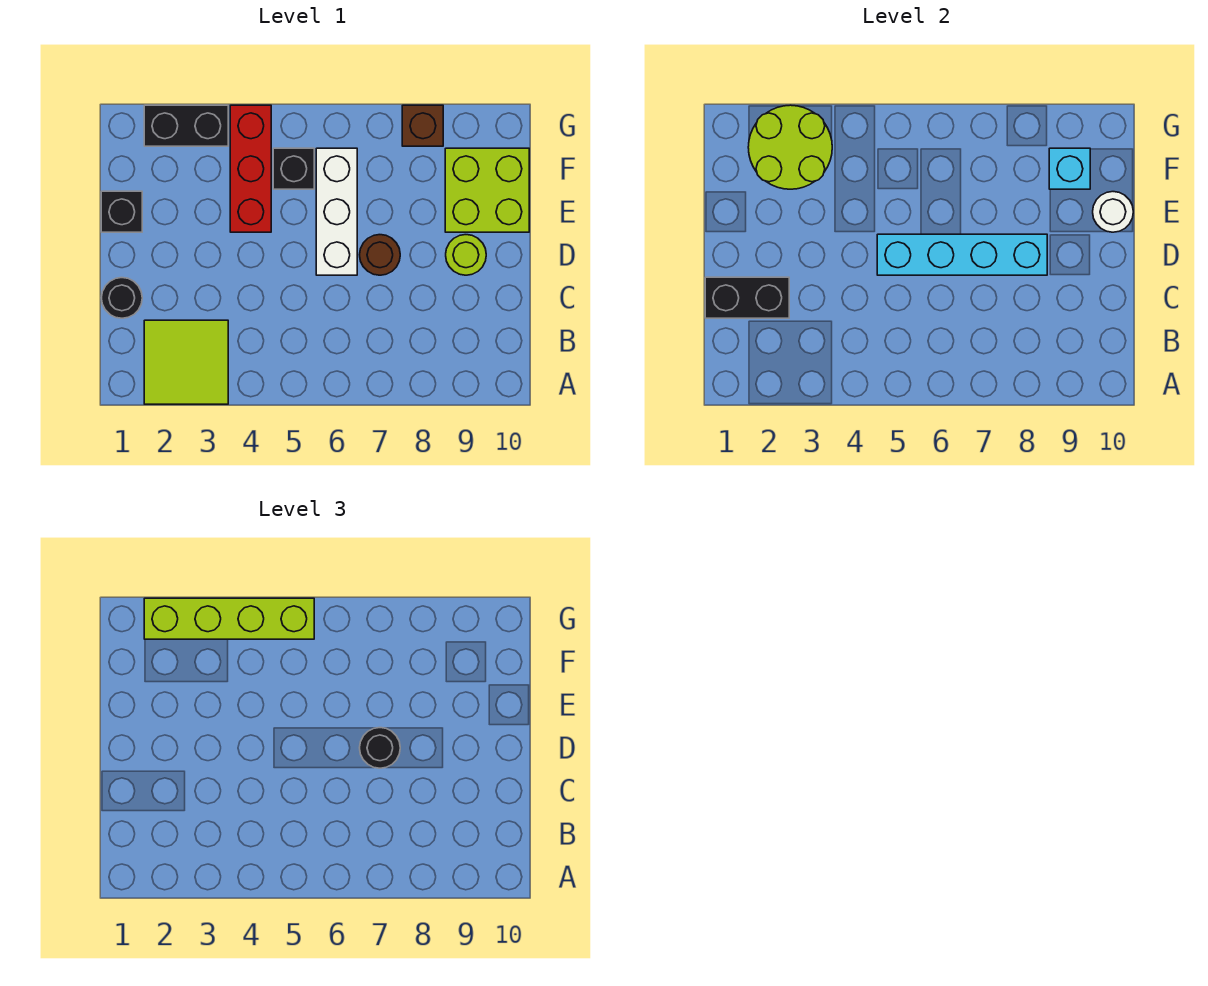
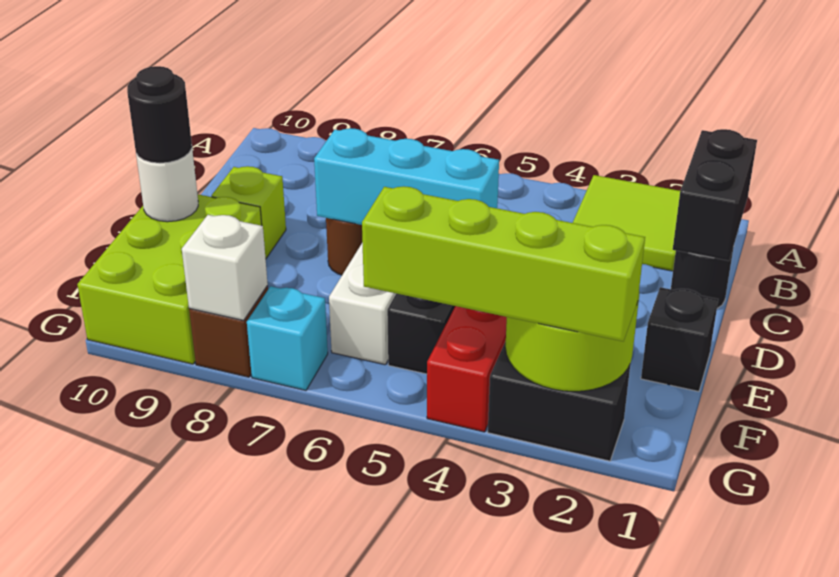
black 1x2 brick [705,277,789,318] -> black 1x2 brick turned to [673,129,757,261]
cyan 1x4 brick [877,234,1047,275] -> cyan 1x3 brick [314,128,499,225]
black 1x1 round brick [360,728,400,768] -> black 1x1 round brick moved to [127,66,192,163]
lime 1x1 round brick [446,235,486,275] -> lime 1x1 brick [211,166,286,258]
lime 2x2 brick [445,148,529,232] -> lime 2x3 brick [77,194,262,364]
cyan 1x1 brick [1049,148,1090,189] -> cyan 1x1 brick moved to [247,286,328,390]
none -> white 1x1 brick [182,215,268,320]

